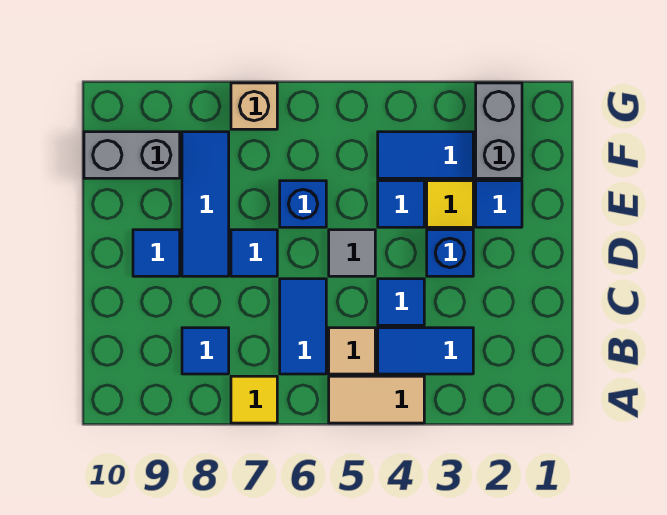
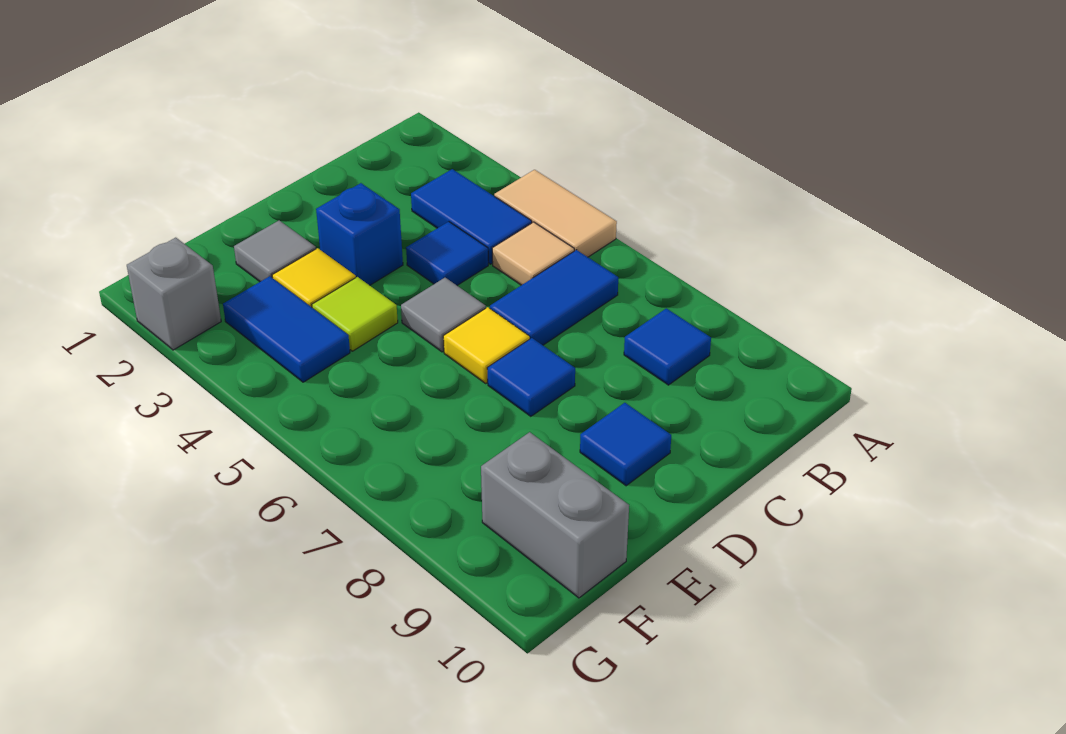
yellow 1x1 tile [231,376,277,423] -> yellow 1x1 tile moved to [443,307,530,383]
blue 1x3 tile [182,132,229,276] -> none
blue 1x1 tile [476,181,522,227] -> grey 1x1 tile [234,221,316,282]
blue 1x1 tile [378,181,424,227] -> lime 1x1 tile [312,277,398,351]
blue 1x1 brick [280,181,326,227] -> none
grey 1x2 brick [476,83,522,178] -> grey 1x1 brick [127,238,221,350]
tan 1x1 brick [231,83,277,129] -> none

